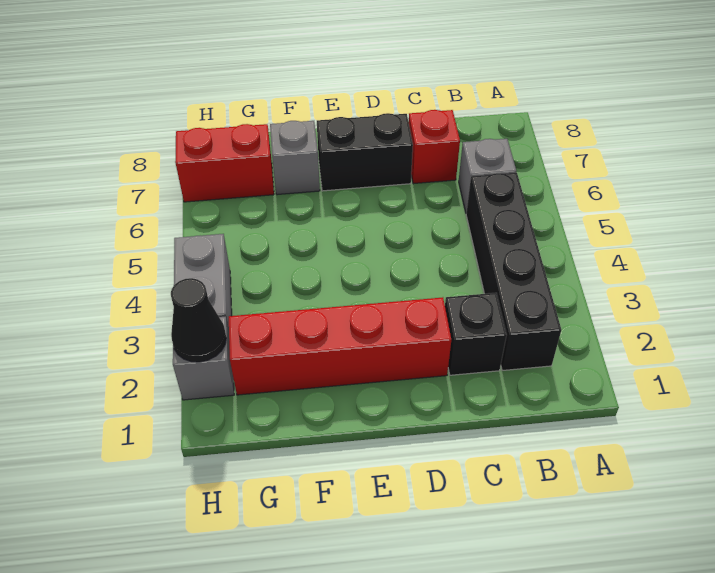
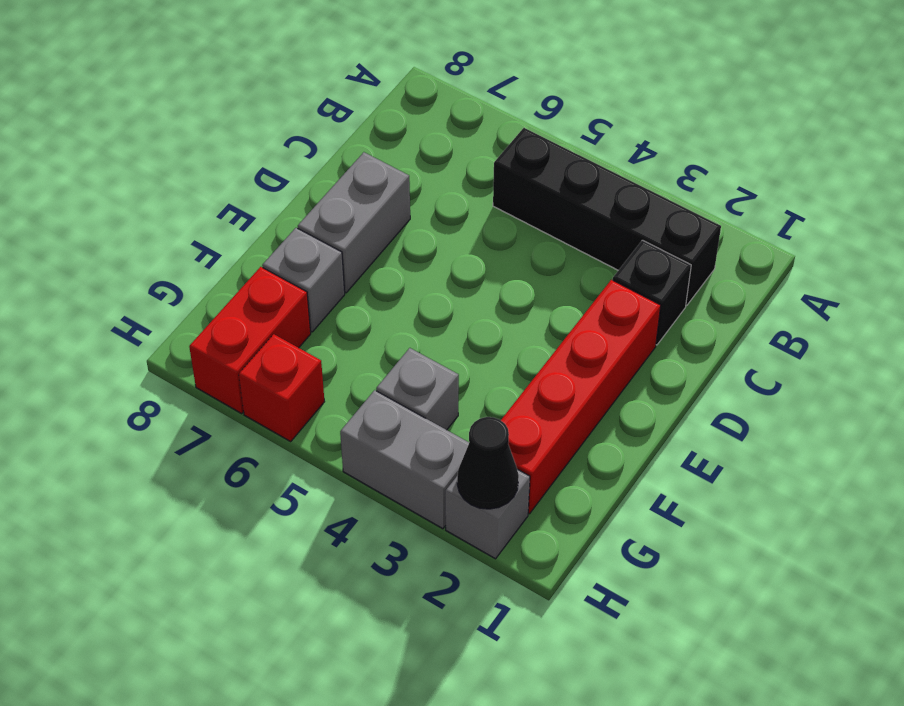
grey 1x1 brick [459,139,516,214] -> grey 1x1 brick moved to [376,348,459,430]
red 1x1 brick [408,110,460,184] -> red 1x1 brick moved to [239,334,325,441]
black 1x2 brick [317,113,413,191] -> grey 1x2 brick [298,152,410,293]

